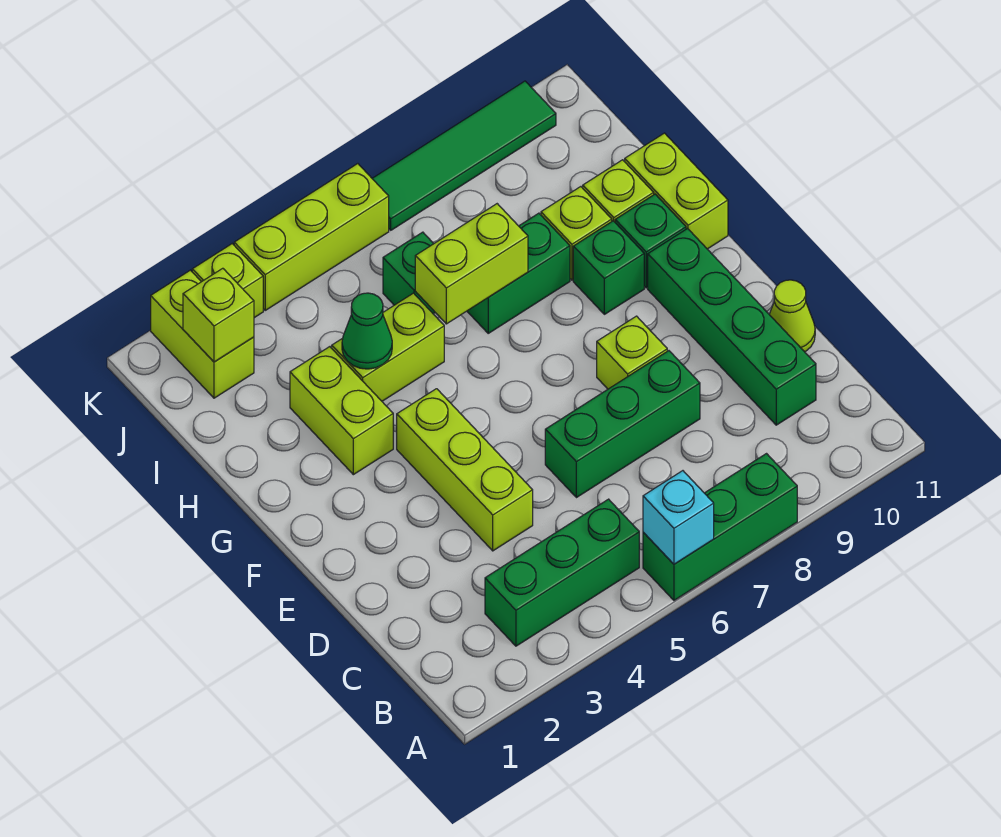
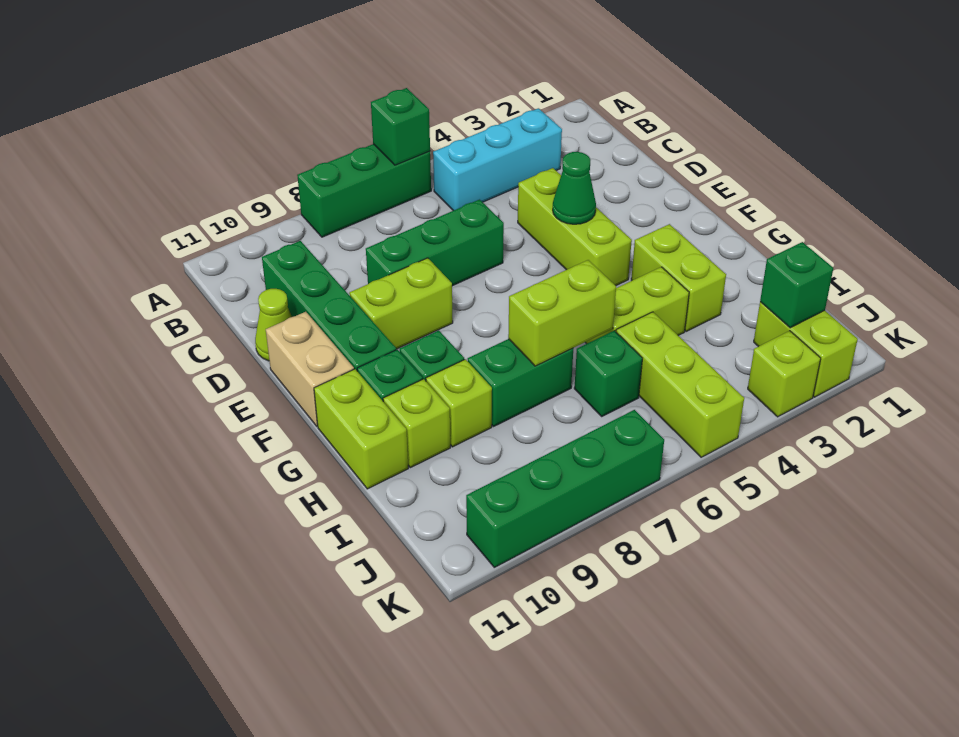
cyan 1x1 brick [643,471,714,564] -> green 1x1 brick [371,88,430,165]
green 1x3 brick [485,499,639,646] -> cyan 1x3 brick [433,108,562,211]
lime 1x1 brick [597,316,667,389] -> lime 1x2 brick [349,258,453,349]
none -> tan 1x2 brick [266,312,354,426]
green 1x1 cone [342,293,392,369] -> green 1x1 cone moved to [553,152,596,224]
lime 1x1 brick [183,268,254,362] -> green 1x1 brick [760,242,833,328]
lime 1x3 brick [234,164,389,310] -> lime 1x3 brick turned to [616,312,744,457]
green 1x4 tile [372,81,556,230] -> green 1x4 brick [466,410,664,567]

